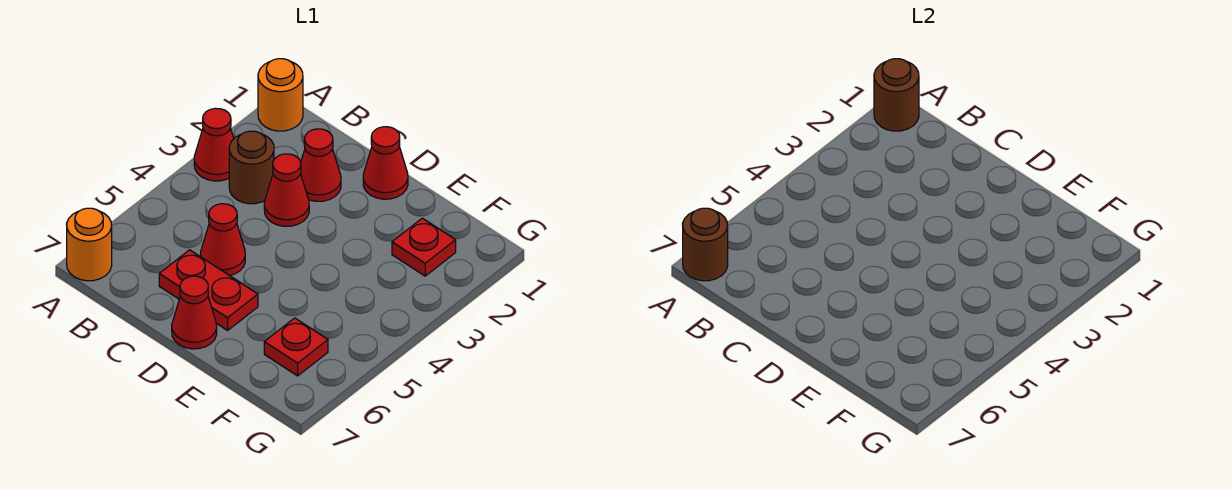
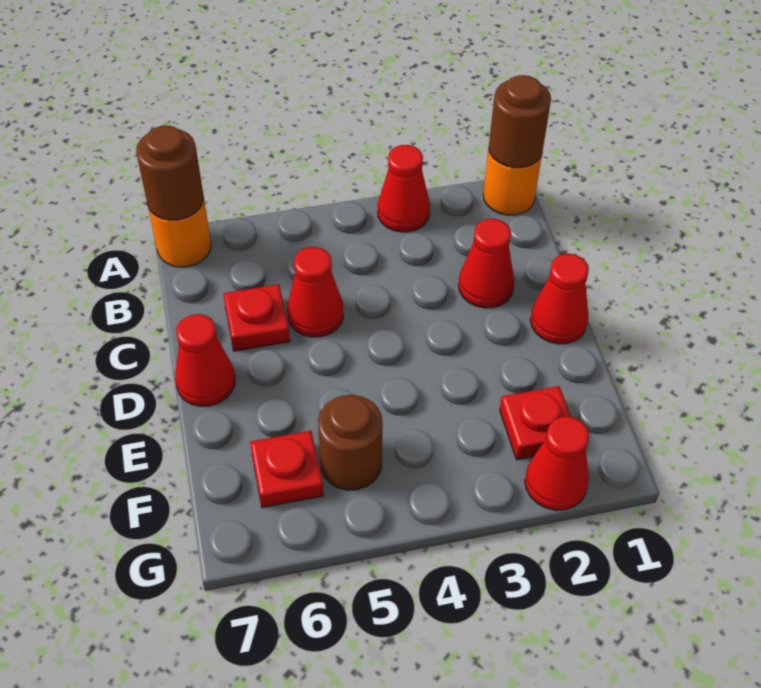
brown 1x1 round brick [229,131,274,204] -> brown 1x1 round brick moved to [318,395,383,490]
red 1x1 cone [264,154,309,226] -> red 1x1 cone moved to [525,417,589,510]
red 1x2 plate [159,250,258,330] -> red 1x1 plate [223,284,290,351]

